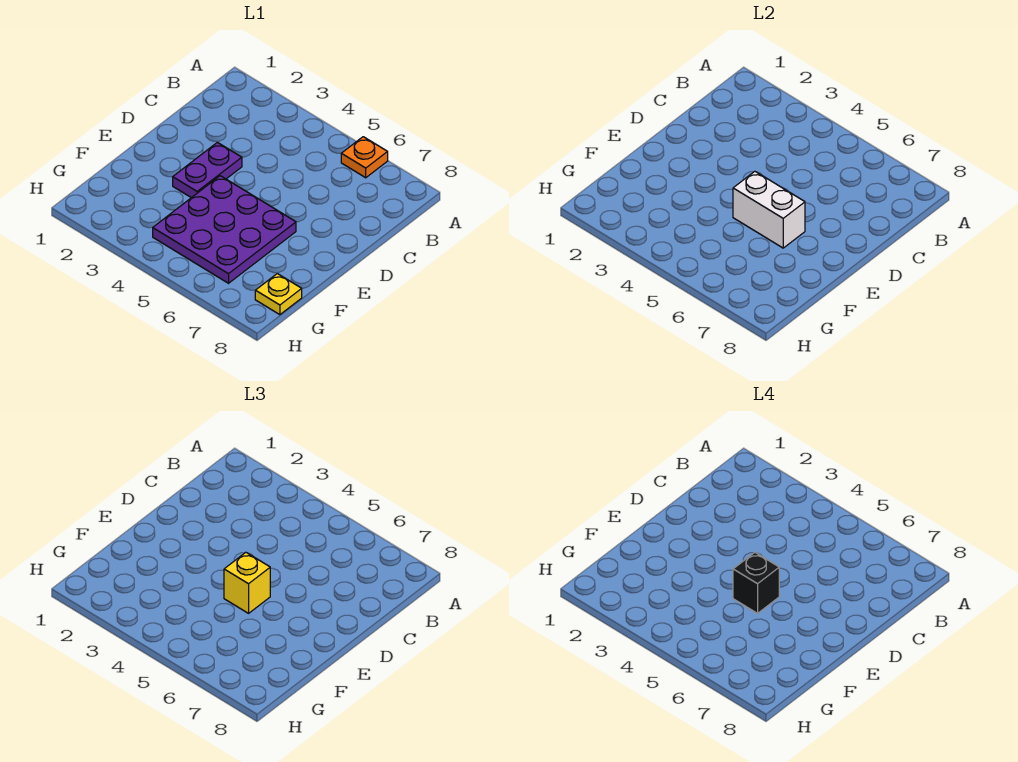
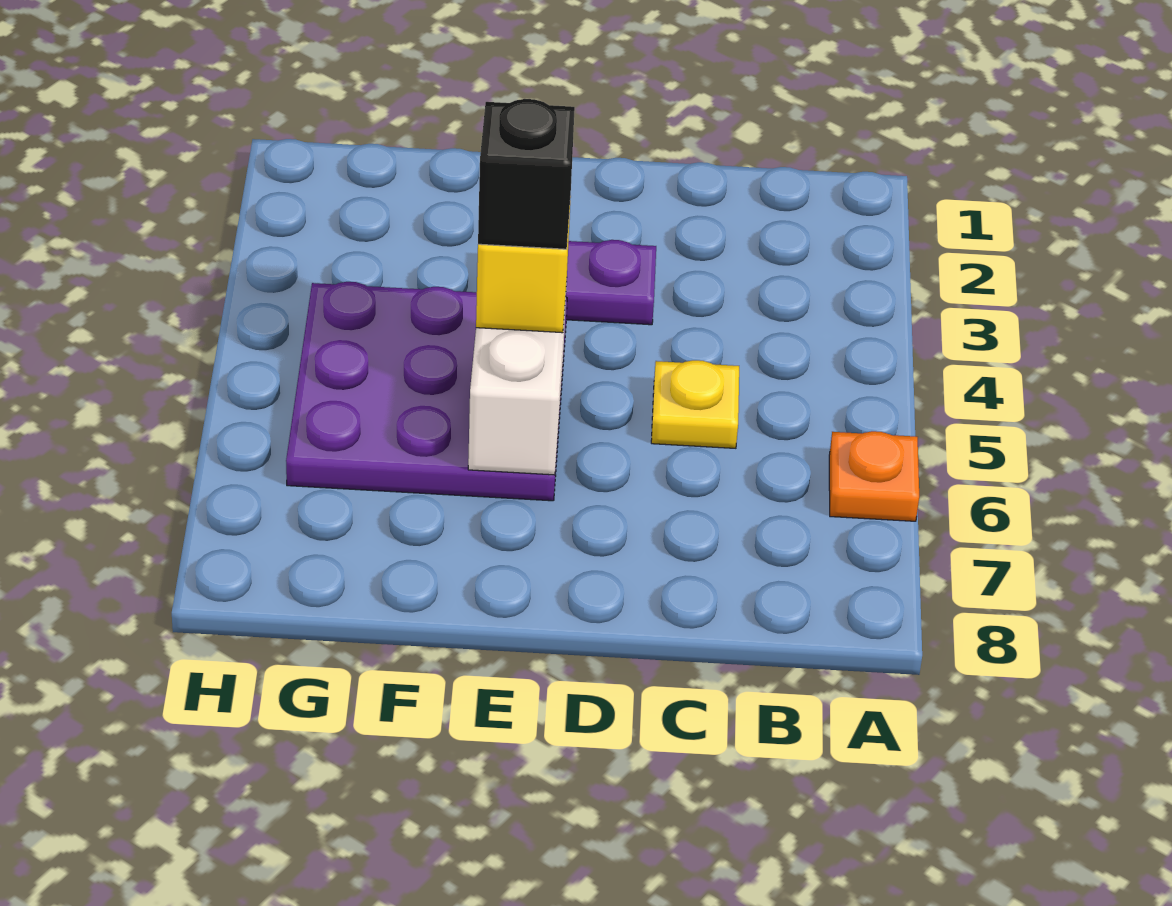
yellow 1x1 plate [255,274,302,315] -> yellow 1x1 plate moved to [651,360,739,448]

